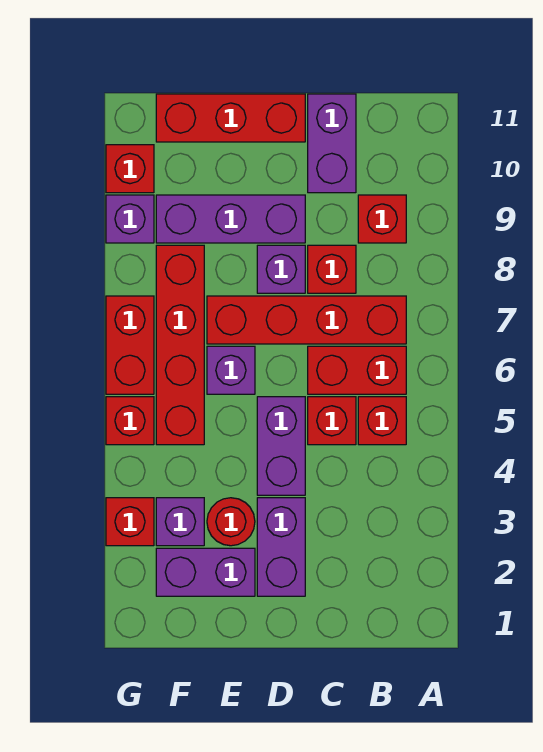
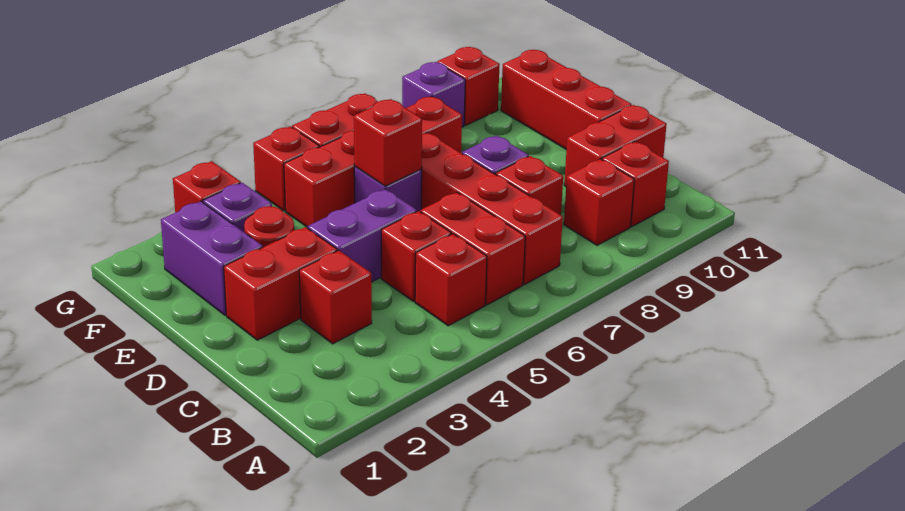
none -> red 1x1 brick [602,142,669,227]
none -> red 1x1 brick [299,250,372,344]
purple 1x2 brick [308,94,356,193] -> red 1x2 brick [564,105,667,186]
purple 1x2 brick [257,498,305,596] -> red 1x2 brick [224,227,337,340]
purple 1x3 brick [156,195,305,243] -> none
none -> red 1x1 brick [354,99,422,186]

